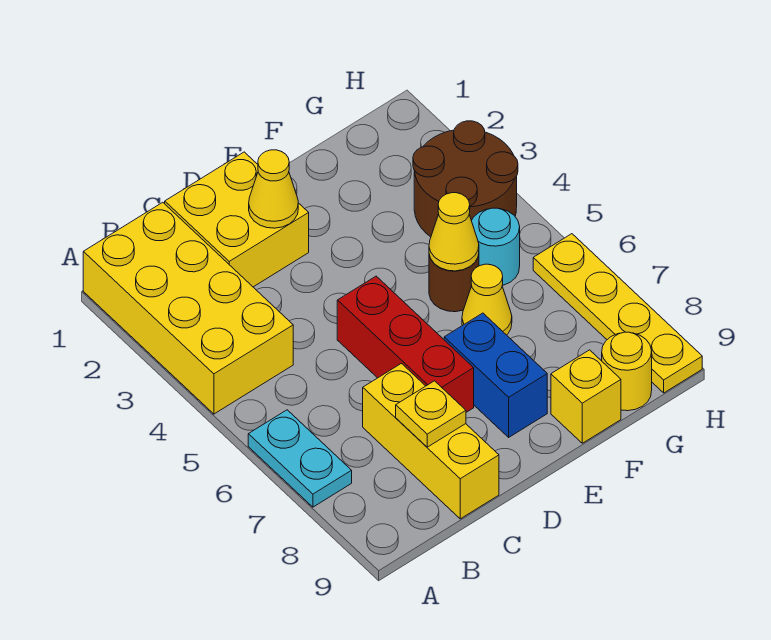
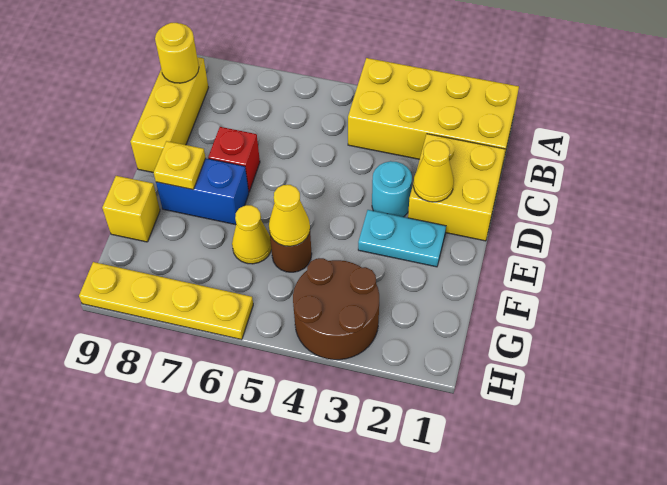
cyan 1x2 plate [248,410,352,507] -> cyan 1x2 plate moved to [358,210,446,267]
yellow 1x3 brick [363,364,499,519] -> yellow 1x3 brick turned to [130,57,209,172]
yellow 1x1 plate [396,381,466,447] -> yellow 1x1 plate moved to [153,141,205,190]
red 1x3 brick [337,276,474,412] -> red 1x1 brick [208,127,260,192]
cyan 1x1 round brick [471,208,520,285] -> cyan 1x1 round brick moved to [372,161,412,217]
yellow 1x1 round brick [602,332,652,411] -> yellow 1x1 round brick moved to [155,23,199,83]

